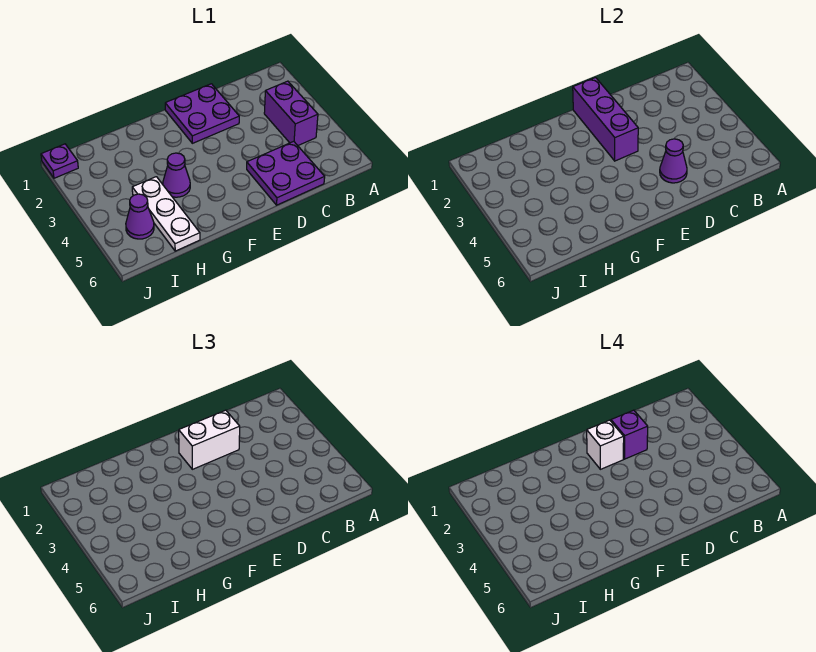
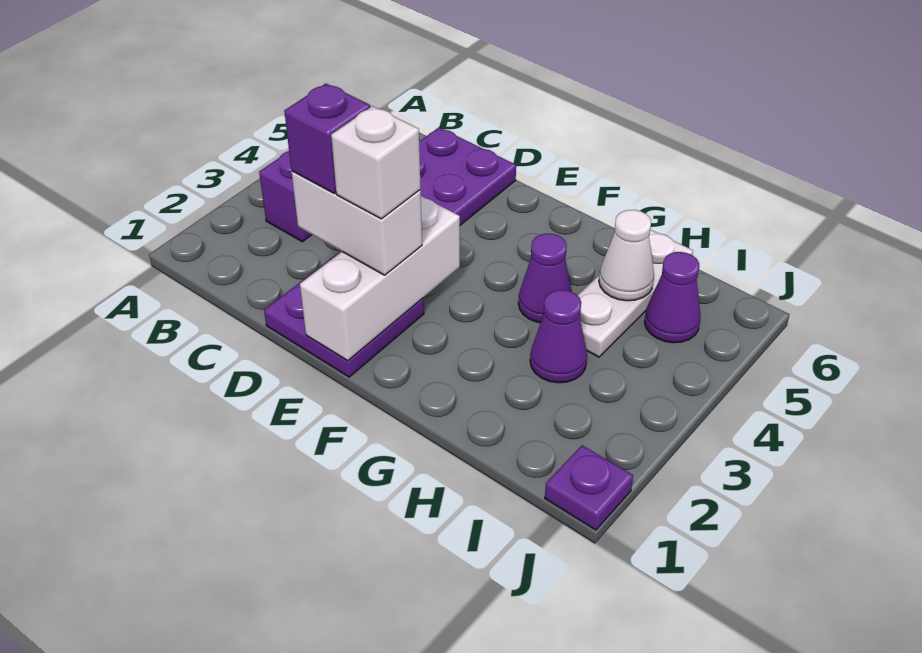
purple 1x1 cone [660,139,687,183] -> purple 1x1 cone moved to [530,290,587,383]
purple 1x3 brick [573,78,638,161] -> white 1x3 brick [300,196,460,361]
none -> white 1x1 cone [599,210,654,301]

